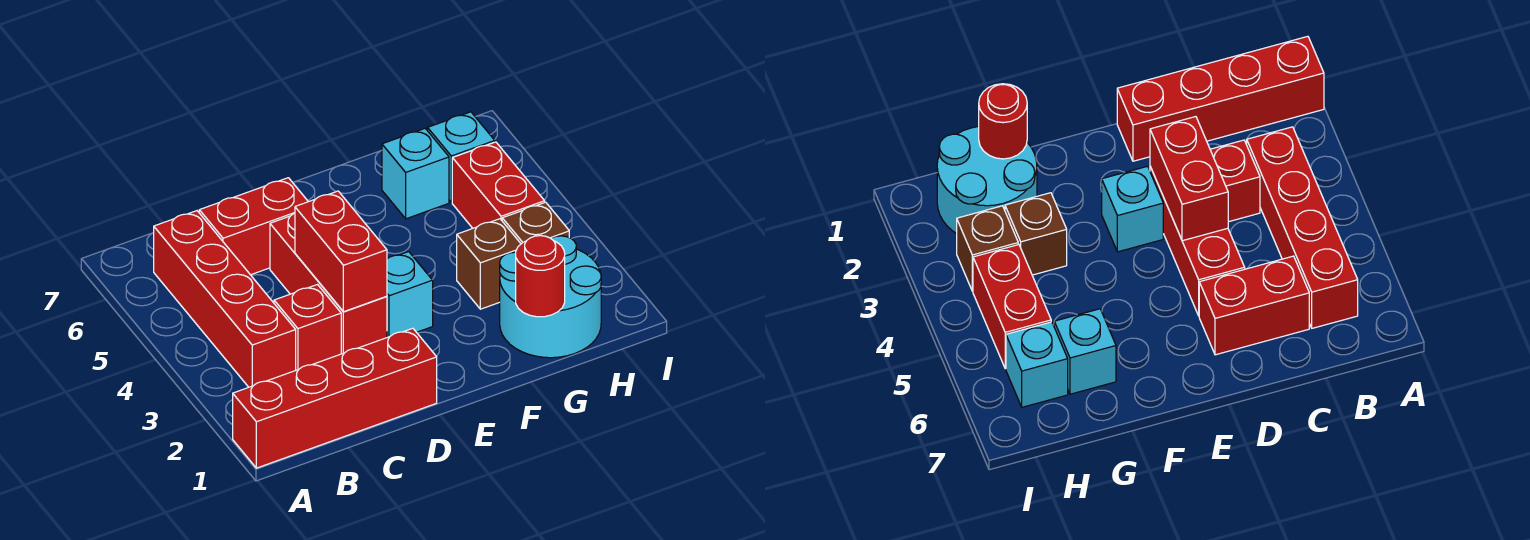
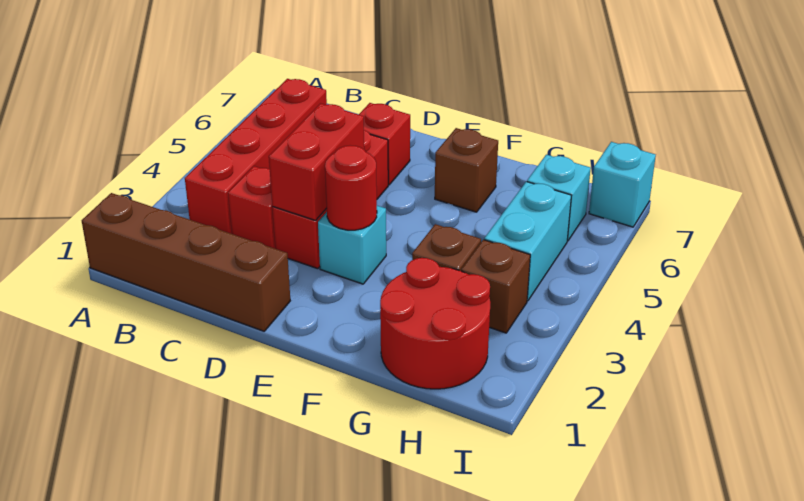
red 1x4 brick [233,328,437,468] -> brown 1x4 brick [82,193,290,331]
red 1x2 brick [199,178,308,275] -> red 1x1 brick [359,103,410,185]
none -> brown 1x1 brick [435,128,498,212]
cyan 2x2 round brick [500,236,601,358] -> red 2x2 round brick [380,258,491,389]
red 1x1 round brick [516,236,565,317] -> red 1x1 round brick moved to [325,145,377,230]
cyan 1x1 brick [382,128,449,219] -> cyan 1x1 brick moved to [589,142,656,227]
red 1x2 brick [452,142,545,228] -> cyan 1x2 brick [484,182,571,301]

